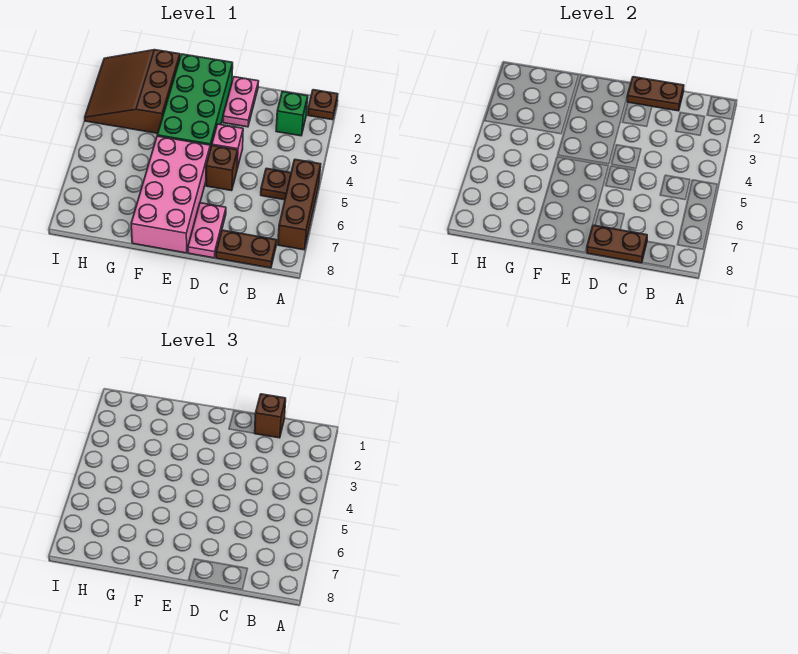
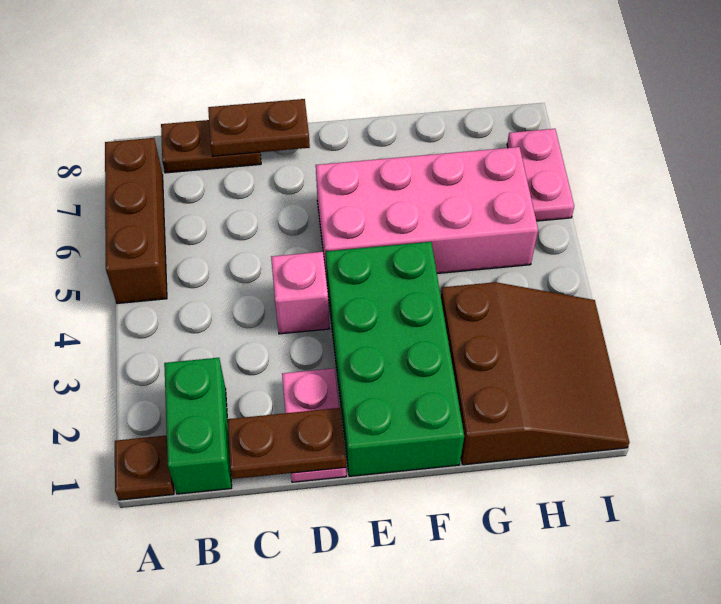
green 1x1 brick [276,92,308,136] -> green 1x2 brick [164,358,232,494]
brown 1x1 plate [261,168,291,200] -> none
brown 1x1 brick [255,394,286,438] -> none
brown 1x1 brick [206,145,238,191] -> none
pink 1x2 plate [188,203,226,258] -> pink 1x2 plate moved to [507,129,574,221]
pink 2x4 brick [131,136,210,253] -> pink 2x4 brick turned to [316,147,538,280]

